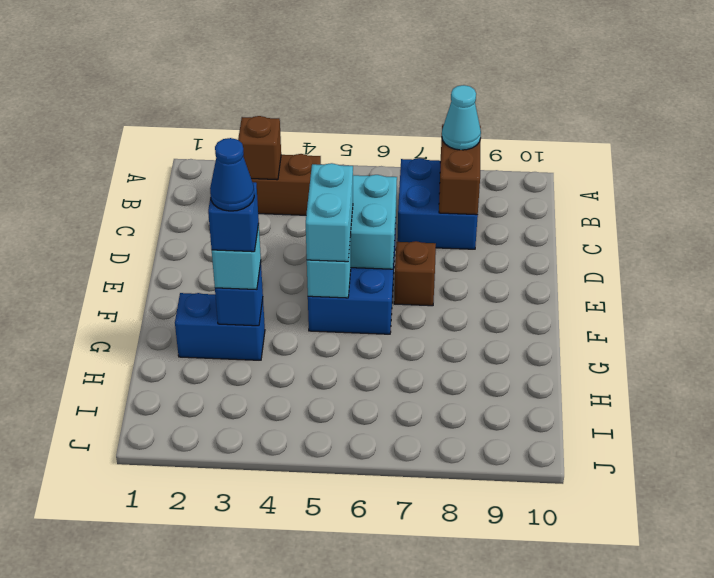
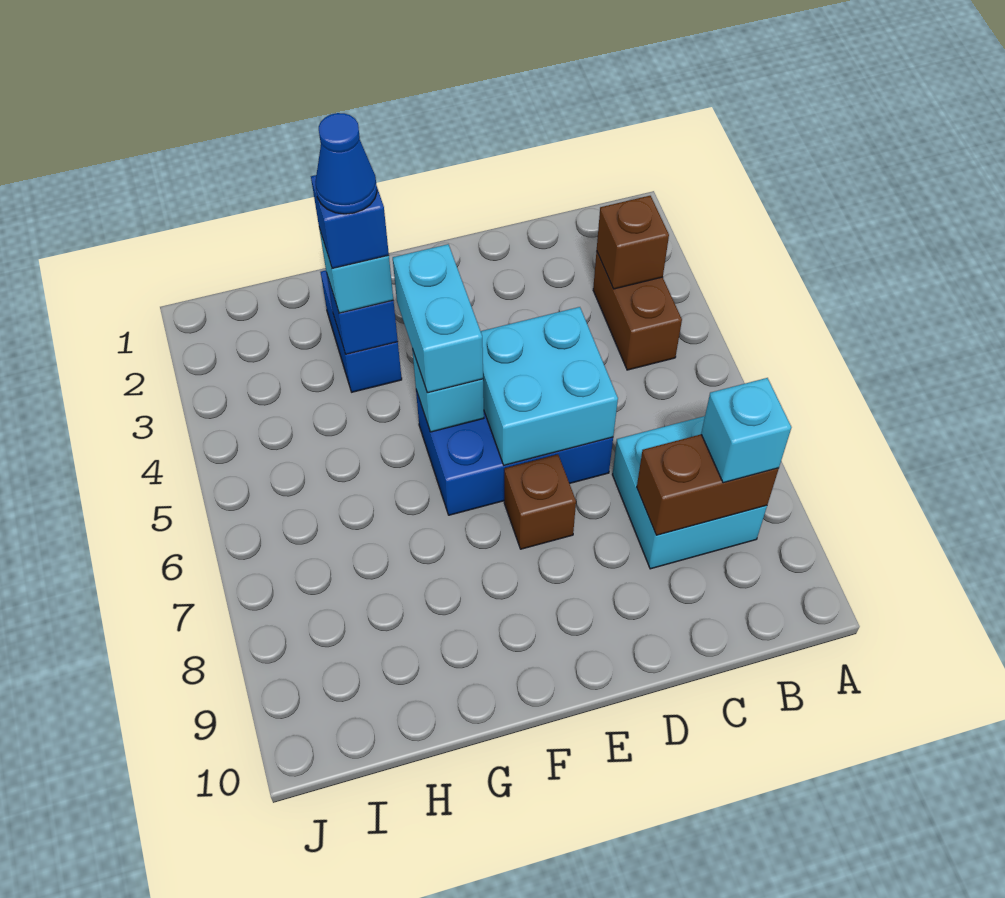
blue 2x2 brick [397,158,478,249] -> cyan 2x2 brick [612,416,767,569]
cyan 1x1 cone [442,85,481,150] -> cyan 1x1 brick [701,378,791,483]
cyan 1x2 brick [306,163,353,262] -> cyan 1x2 brick turned to [393,244,483,393]

